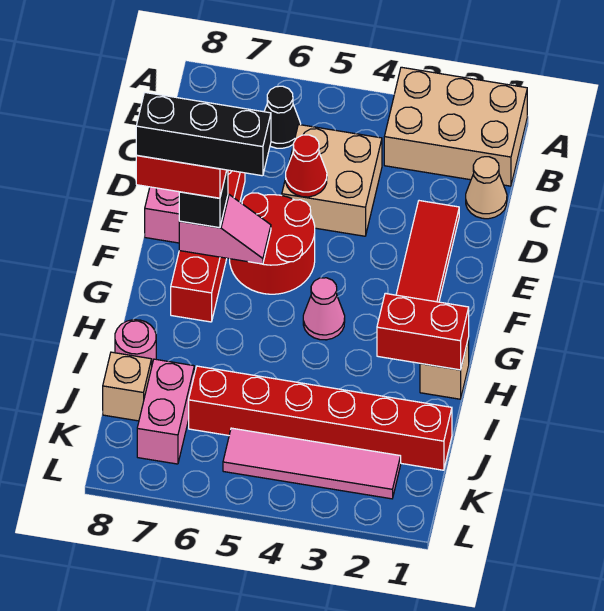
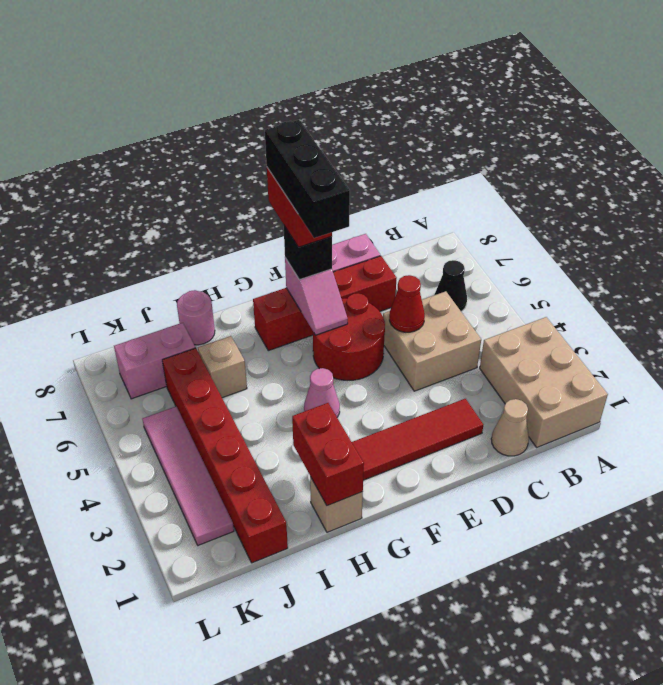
tan 1x1 brick [103,352,152,421] -> tan 1x1 brick moved to [198,336,247,398]

